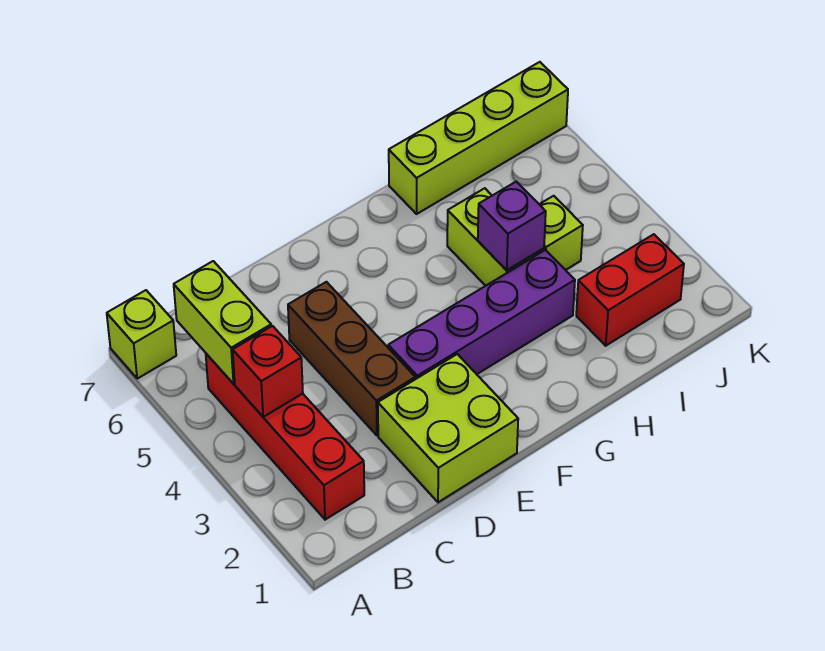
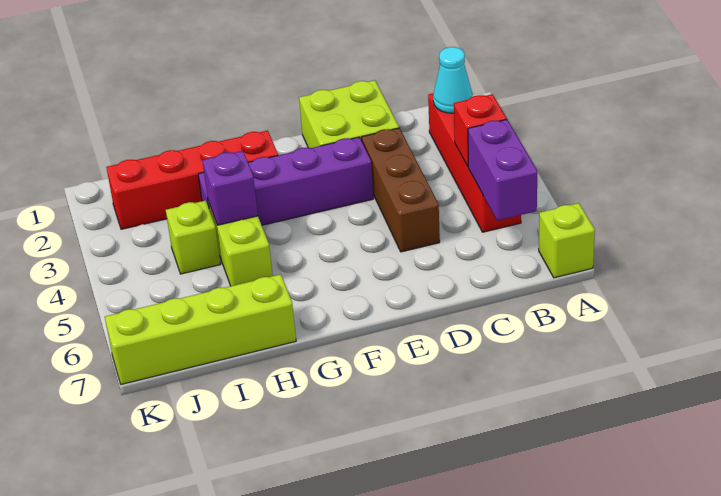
none -> cyan 1x1 cone [433,47,473,113]
lime 1x2 brick [174,261,271,384] -> purple 1x2 brick [468,119,537,221]
red 1x2 brick [576,234,684,346] -> red 1x4 brick [106,131,278,229]

